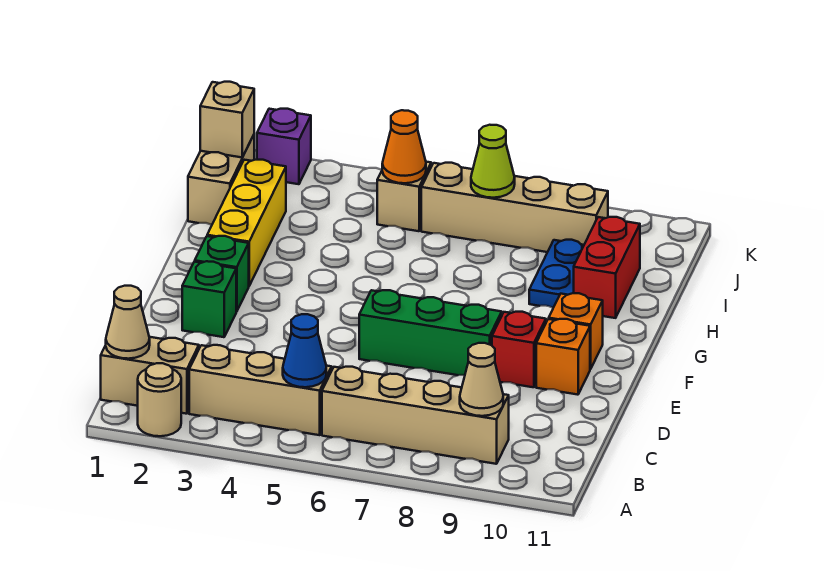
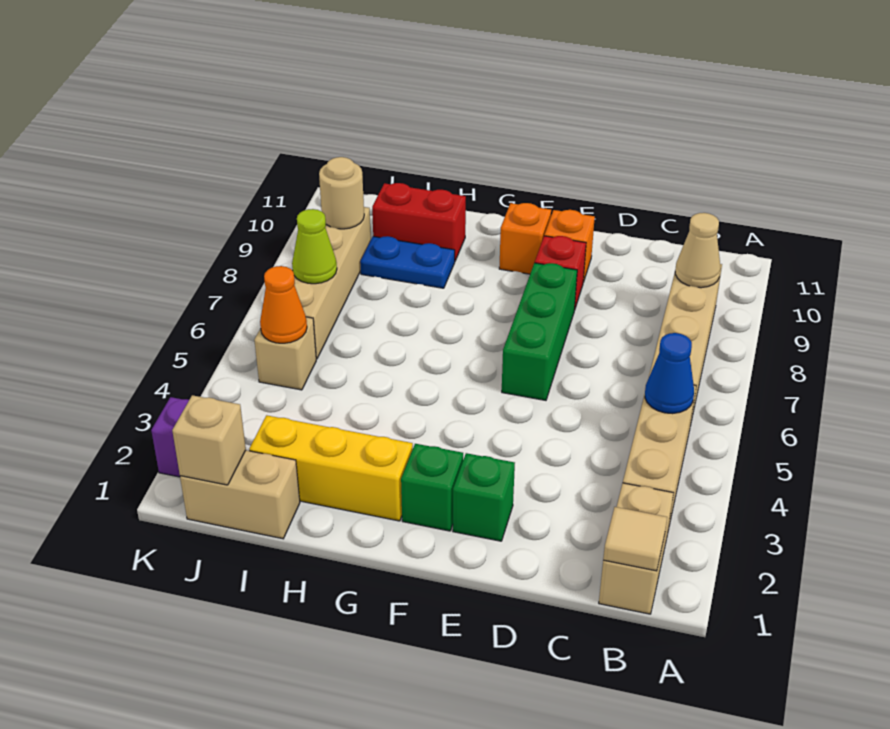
tan 1x1 round brick [138,363,181,436] -> tan 1x1 round brick moved to [319,157,364,229]
tan 1x1 cone [106,286,150,359] -> tan 1x1 tile [603,507,667,571]

